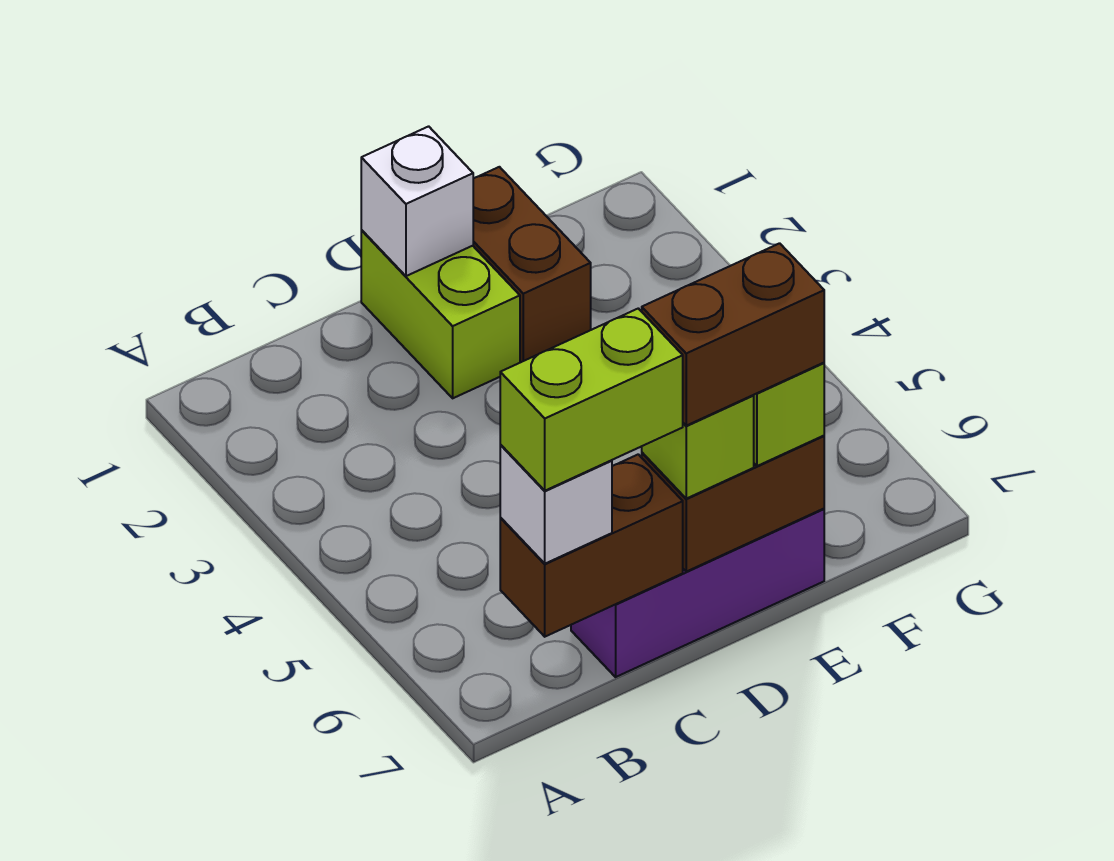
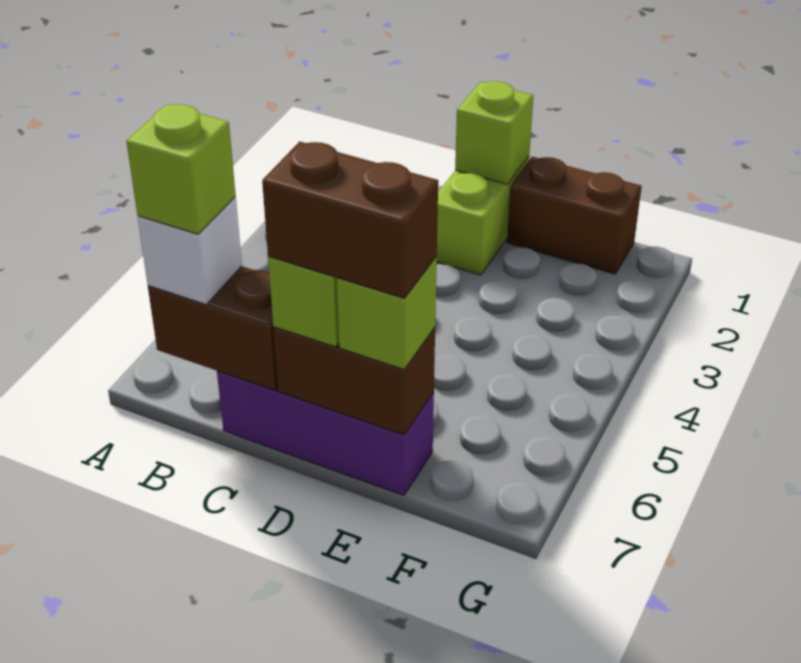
lime 1x2 brick [500,308,683,491] -> lime 1x1 brick [127,105,236,234]
white 1x1 brick [361,126,473,276] -> lime 1x1 brick [455,81,534,184]
brown 1x2 brick [473,167,591,363] -> brown 1x2 brick turned to [507,157,642,274]

